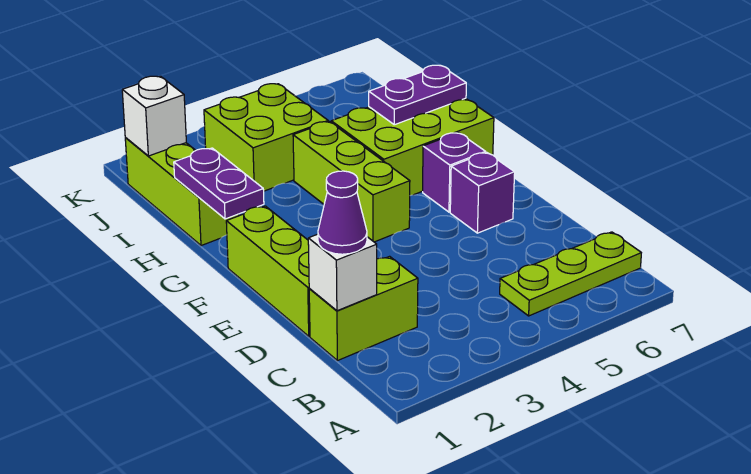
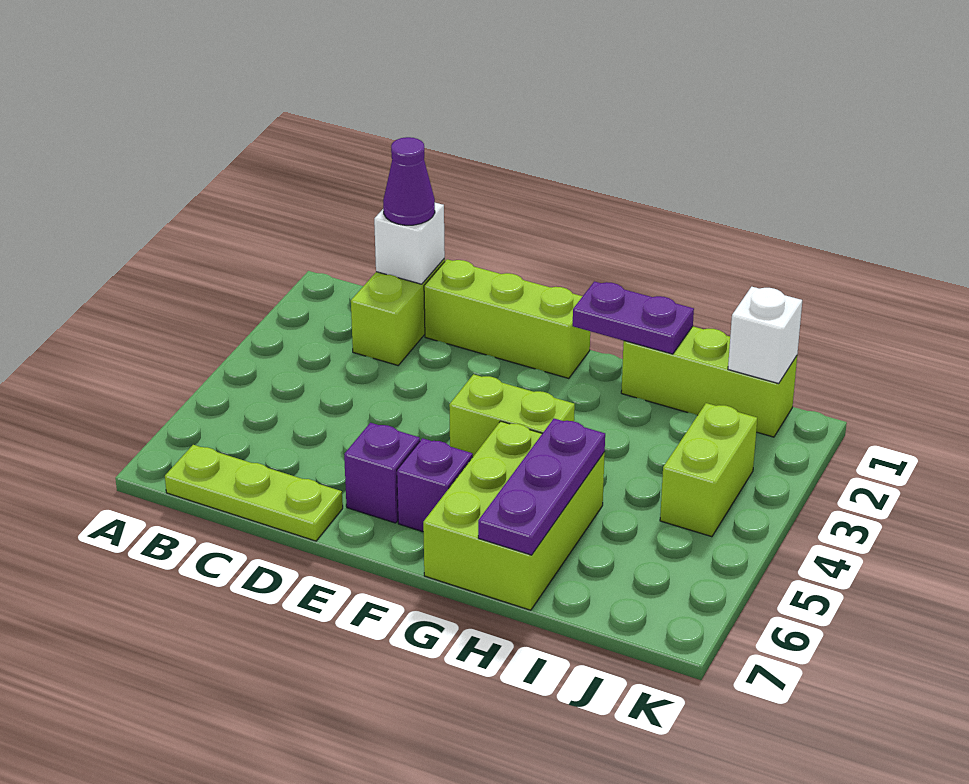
lime 1x3 plate [500,232,641,316] -> lime 1x3 plate turned to [165,445,343,541]
lime 1x3 brick [293,122,410,242] -> lime 1x2 brick [449,374,575,456]
purple 1x2 plate [369,65,466,125] -> purple 1x3 plate [478,419,605,555]
lime 2x2 brick [204,84,328,191] -> lime 1x2 brick [660,403,757,537]

